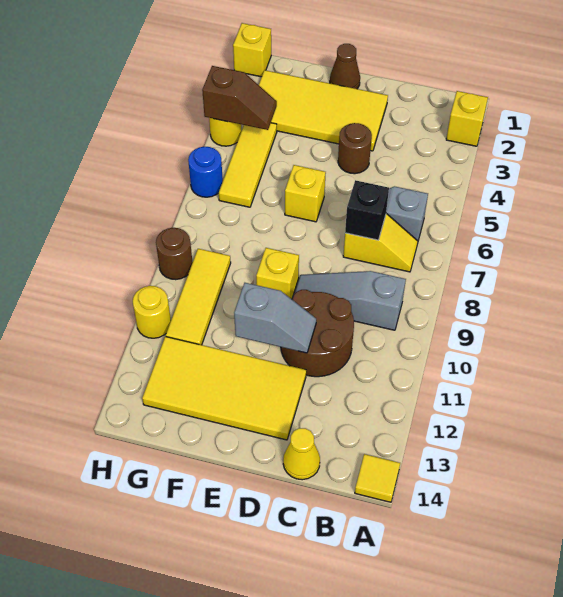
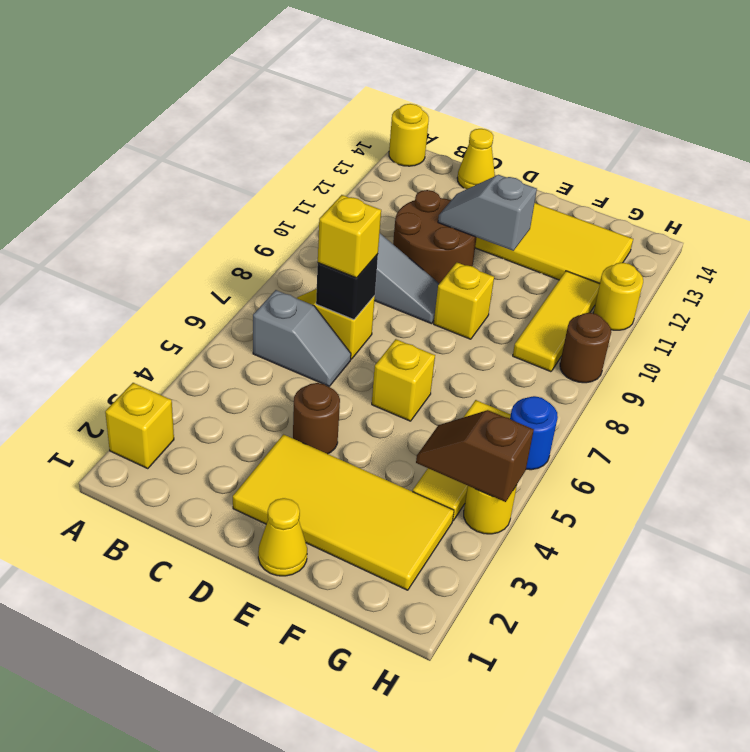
yellow 1x1 tile [355,454,400,502] -> yellow 1x1 round brick [389,104,429,166]
brown 1x1 cone [330,44,360,89] -> yellow 1x1 cone [258,498,307,576]
yellow 1x1 brick [233,23,271,77] -> yellow 1x1 brick moved to [318,195,381,278]

